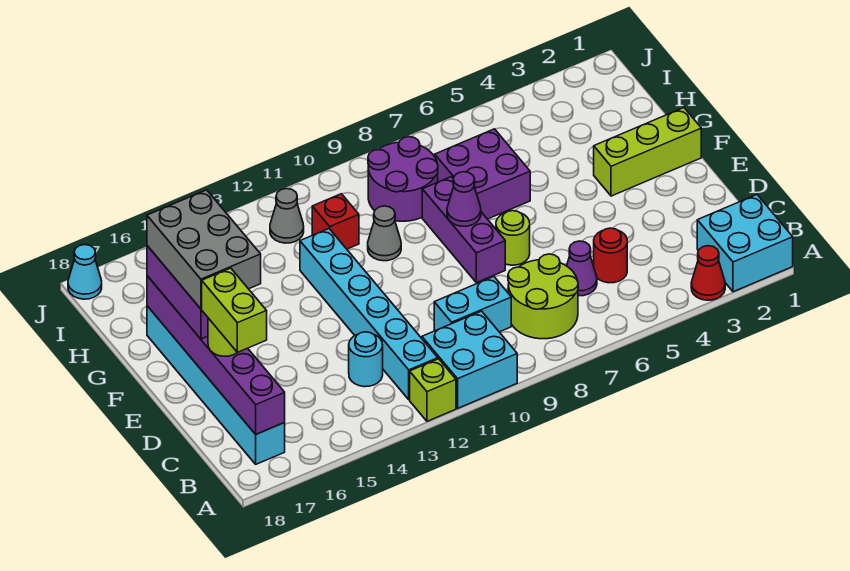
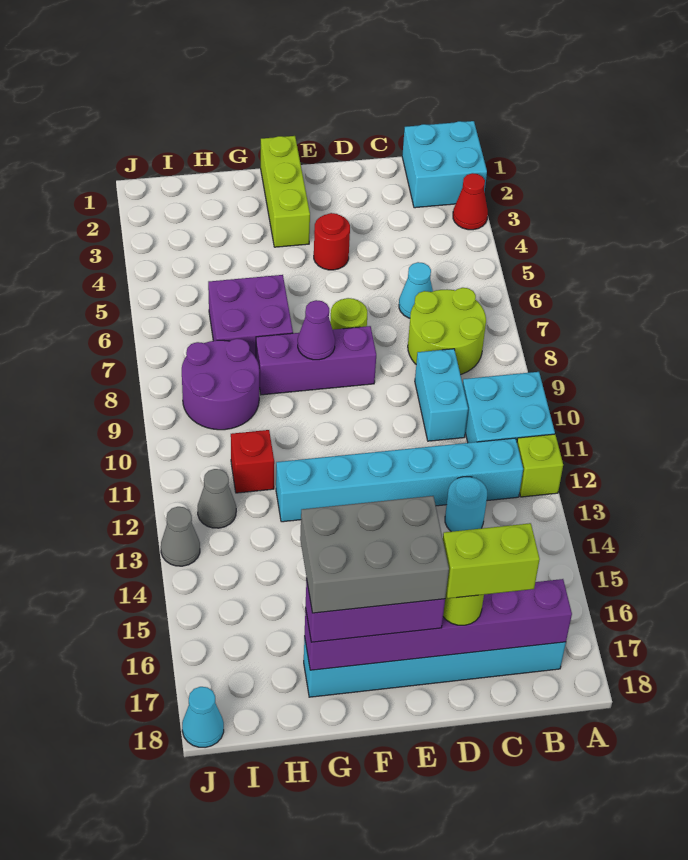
red 1x1 round brick [594,228,627,283] -> red 1x1 round brick moved to [314,213,350,270]
purple 1x1 cone [567,241,597,296] -> cyan 1x1 cone [399,262,433,318]
grey 1x1 cone [368,206,401,261] -> grey 1x1 cone moved to [161,507,200,566]

